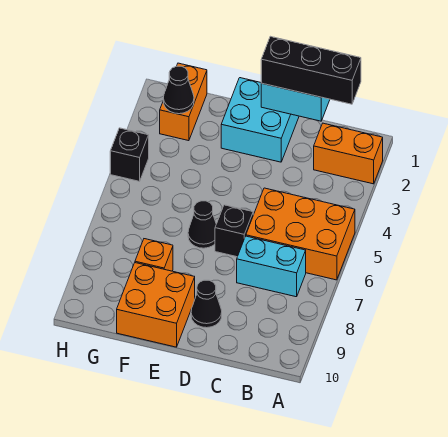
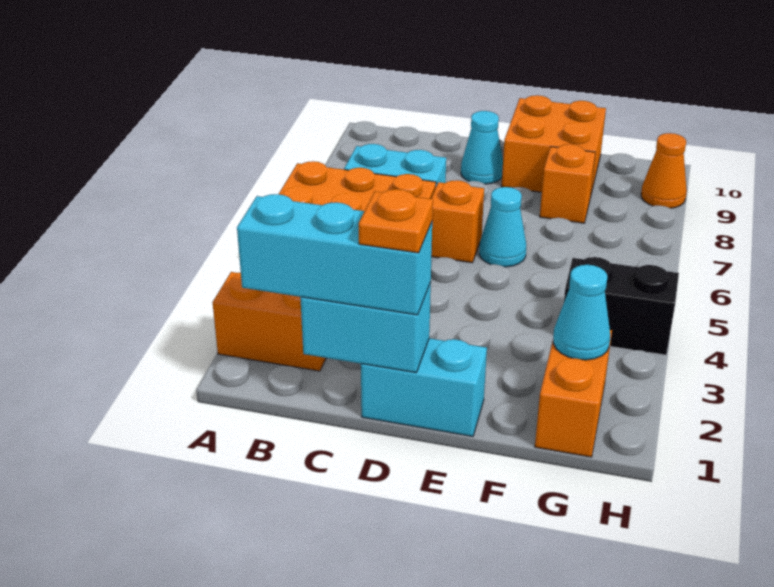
black 1x3 brick [261,36,361,104] -> cyan 1x3 brick [237,194,432,315]
cyan 2x2 brick [221,78,299,162] -> cyan 1x2 brick [361,338,487,437]
none -> orange 1x1 plate [359,189,433,253]
black 1x1 brick [215,205,253,257] -> orange 1x1 brick [431,180,484,263]
black 1x1 cone [191,280,222,328] -> cyan 1x1 cone [461,111,503,184]
black 1x1 cone [188,201,216,248] -> cyan 1x1 cone [479,187,526,267]
black 1x1 cone [163,66,194,114] -> cyan 1x1 cone [553,265,610,360]
black 1x1 brick [110,128,149,181] -> black 1x2 brick [564,257,679,355]
none -> orange 1x1 cone [641,133,687,208]

